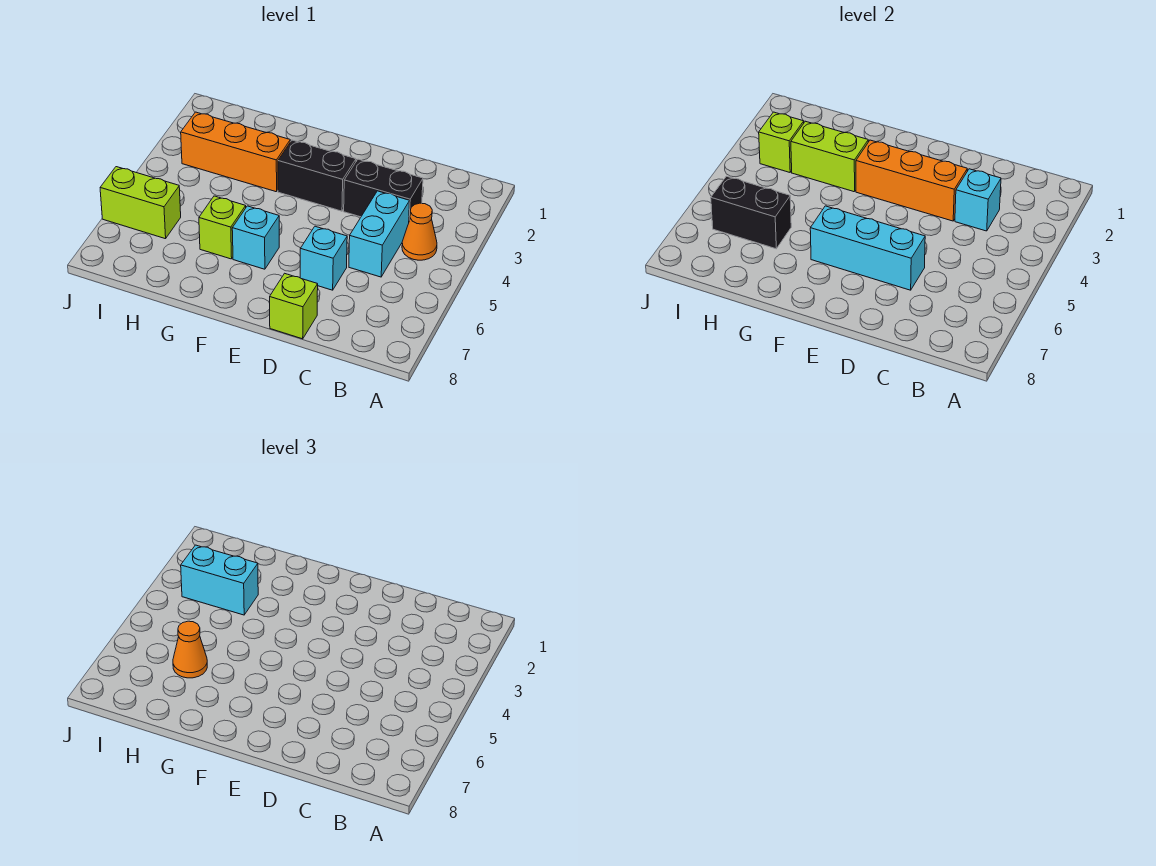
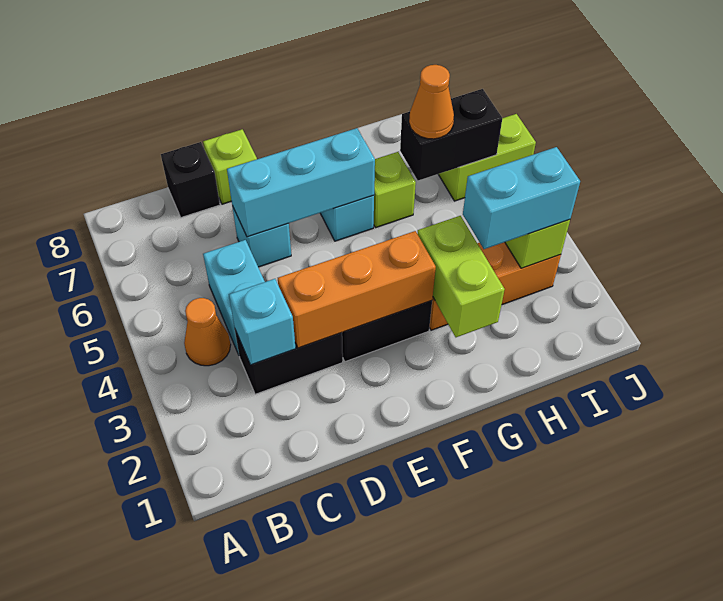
none -> black 1x1 brick [161,142,220,217]
lime 1x2 brick [791,121,868,192] -> lime 1x2 brick turned to [417,216,505,337]

